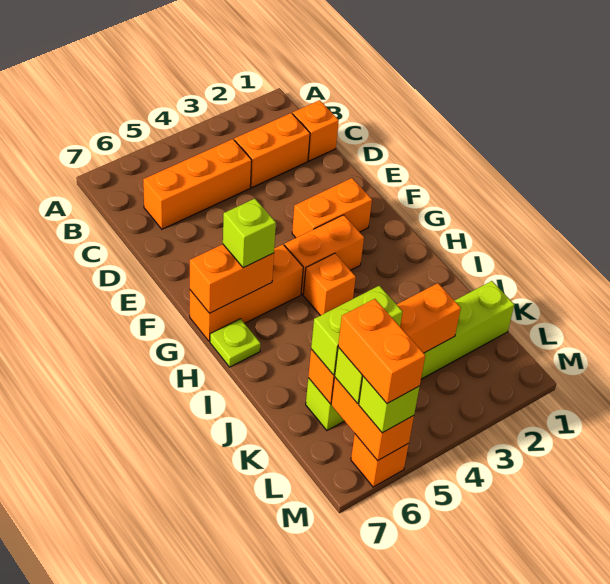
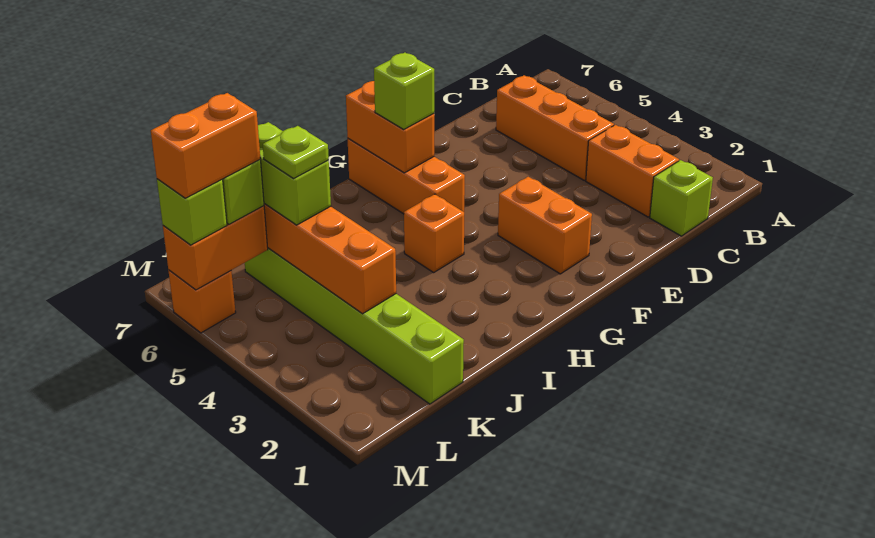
orange 1x1 brick [293,100,339,161] -> lime 1x1 brick [650,160,713,236]
orange 1x2 brick [284,215,364,294] -> none
lime 1x1 plate [210,319,260,367] -> lime 1x1 plate moved to [263,126,329,178]

